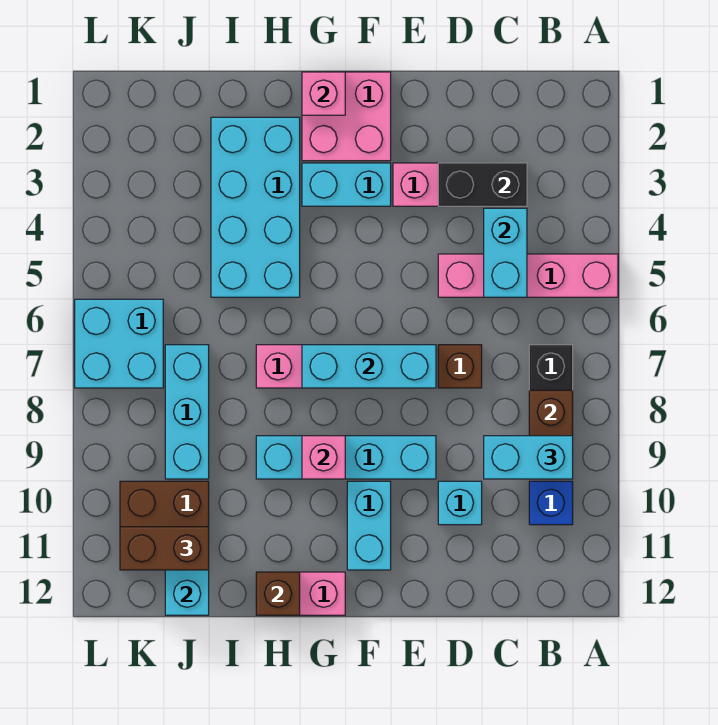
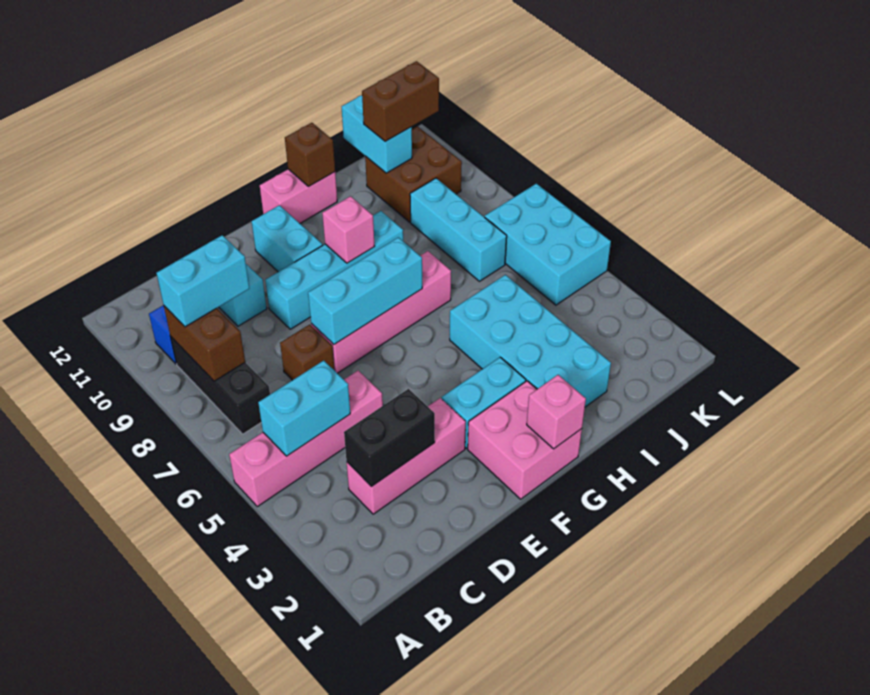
cyan 1x2 brick [484,208,527,297] -> cyan 1x2 brick turned to [258,360,350,456]
cyan 2x2 brick [75,299,163,388] -> cyan 2x3 brick [485,184,611,305]

